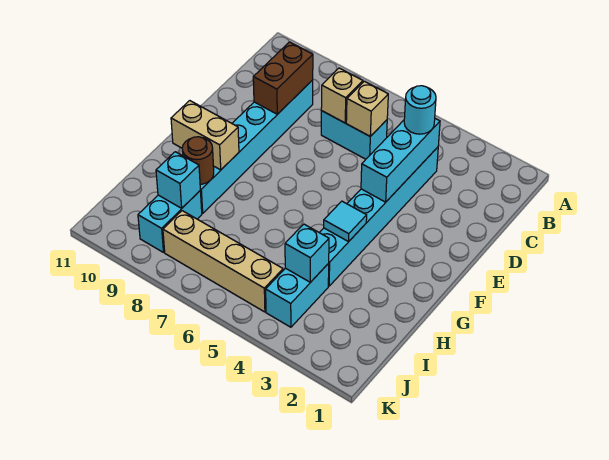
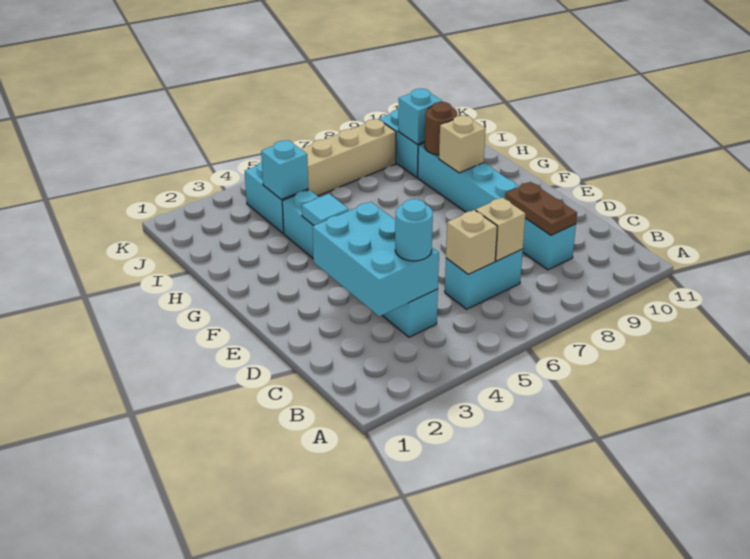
cyan 1x3 brick [361,119,440,202] -> cyan 2x3 brick [312,202,439,316]
brown 1x2 brick [253,42,313,114] -> brown 1x2 plate [505,182,577,235]
tan 1x2 brick [171,101,239,170] -> tan 1x1 brick [439,115,486,173]

